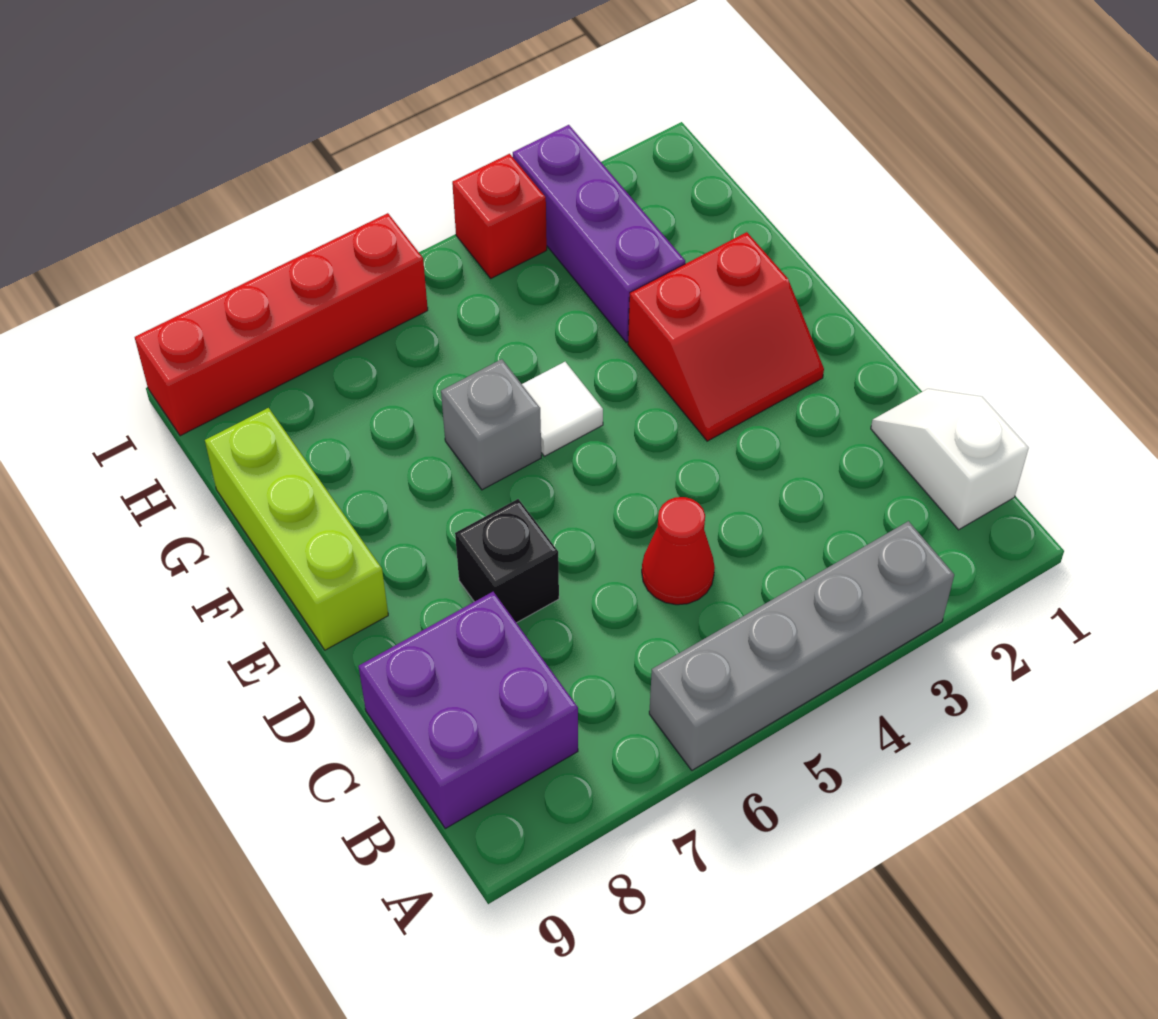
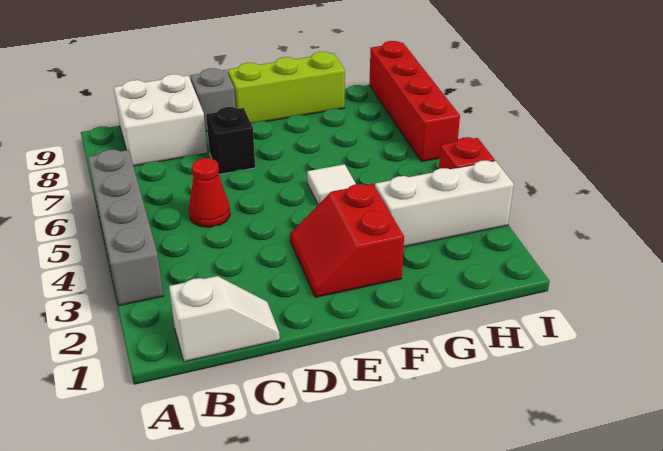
purple 2x2 brick [358,592,578,829] -> white 2x2 brick [114,74,208,166]
grey 1x1 brick [441,359,541,490] -> grey 1x1 brick moved to [191,68,236,132]
purple 1x3 brick [513,125,685,342] -> white 1x3 brick [375,161,514,247]

